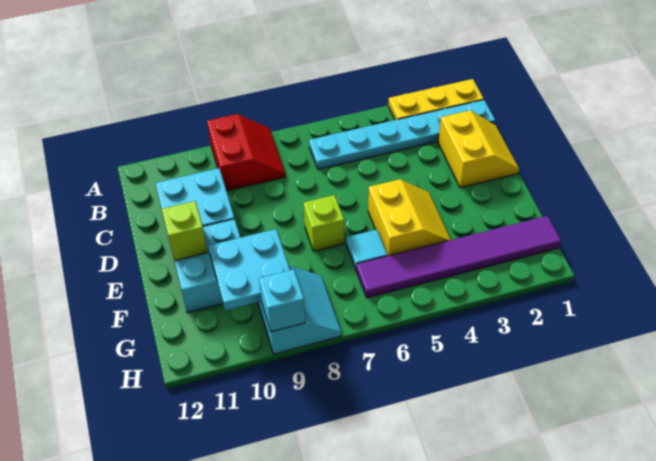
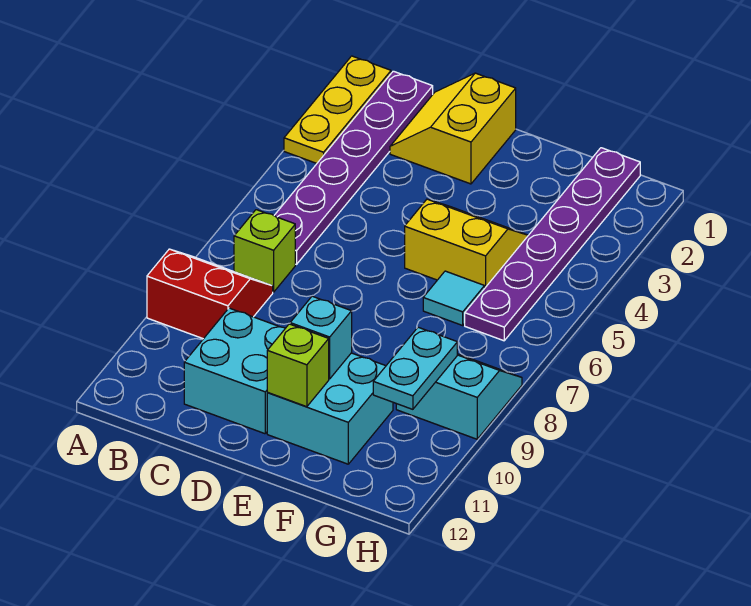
cyan 1x6 plate [309,100,495,169] -> purple 1x6 plate [274,71,433,264]
yellow 2x2 slope [438,110,519,188] -> yellow 2x2 slope turned to [390,73,516,184]
lime 1x1 brick [303,195,344,251] -> lime 1x1 brick moved to [234,210,295,292]
cyan 2x2 plate [208,229,290,310] -> cyan 1x2 plate [373,327,457,409]
purple 1x6 tile [356,216,561,298] -> purple 1x6 plate [465,148,640,341]
cyan 1x1 brick [259,269,305,332] -> cyan 1x1 brick moved to [290,296,352,379]

